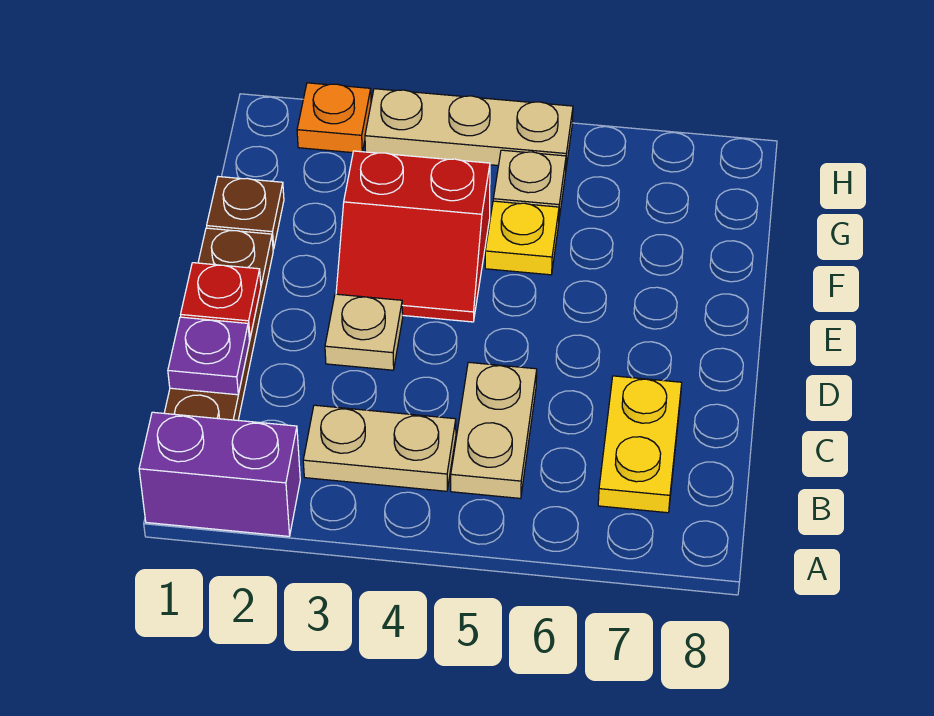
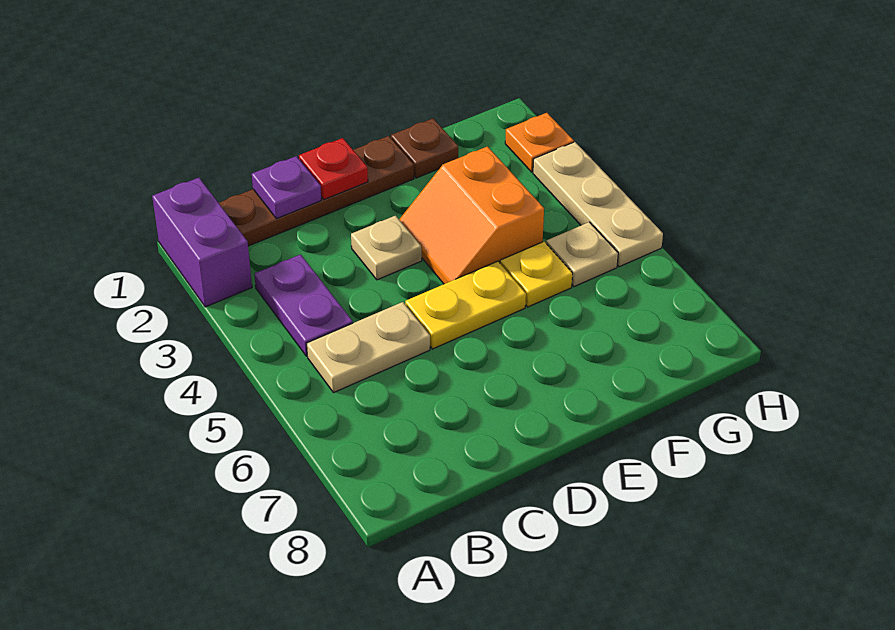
tan 1x2 plate [303,405,456,491] -> purple 1x2 plate [254,254,353,356]
yellow 1x2 plate [598,376,682,513] -> yellow 1x2 plate moved to [405,261,526,349]
red 2x2 slope [336,151,490,322] -> orange 2x2 slope [399,147,544,284]

